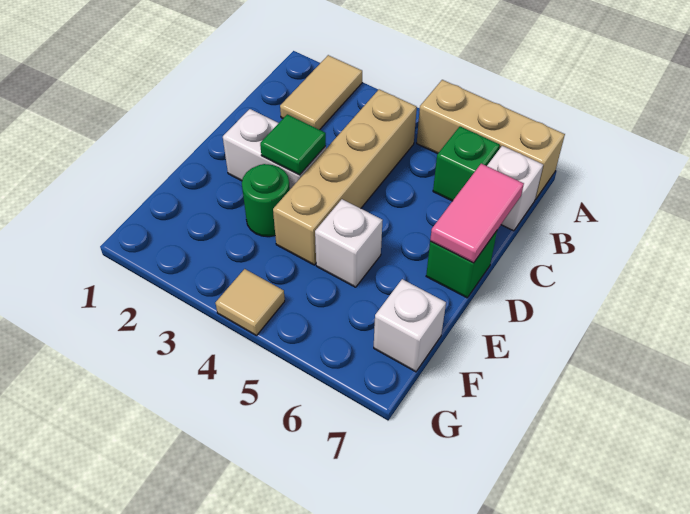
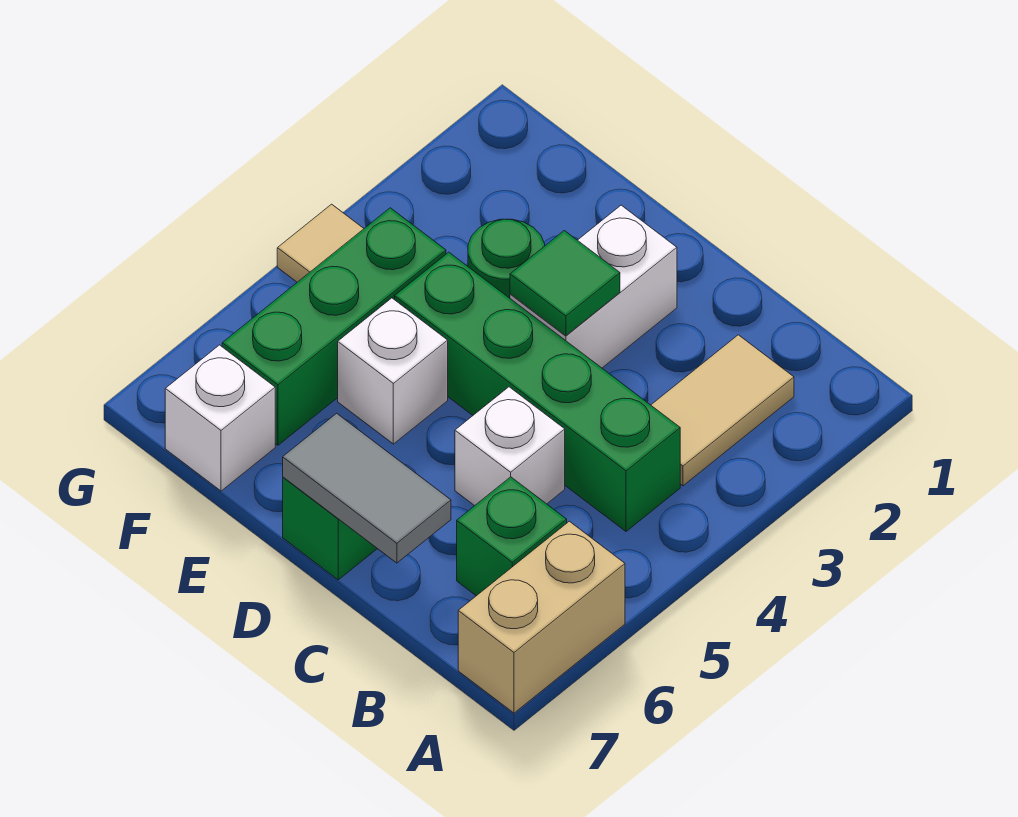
tan 1x2 tile [280,55,362,130] -> tan 1x2 tile turned to [651,335,794,486]
tan 1x3 brick [417,80,565,200] -> tan 1x2 brick [458,521,625,713]
tan 1x4 brick [273,89,417,265] -> green 1x4 brick [395,252,680,531]
white 1x1 brick [487,146,543,231] -> white 1x1 brick moved to [455,387,565,506]
pink 1x2 tile [430,164,524,263] -> grey 1x2 tile [283,413,451,563]
none -> green 1x3 brick [222,208,446,445]

